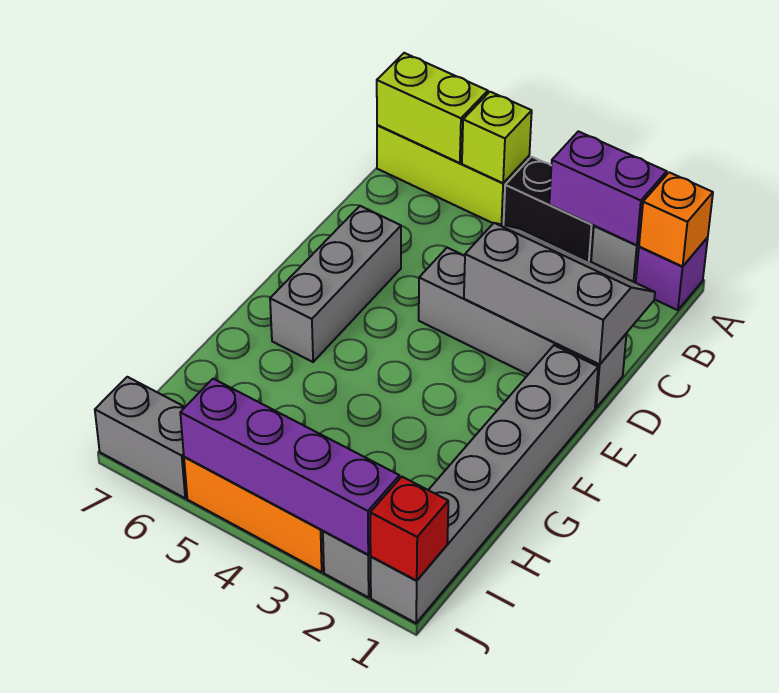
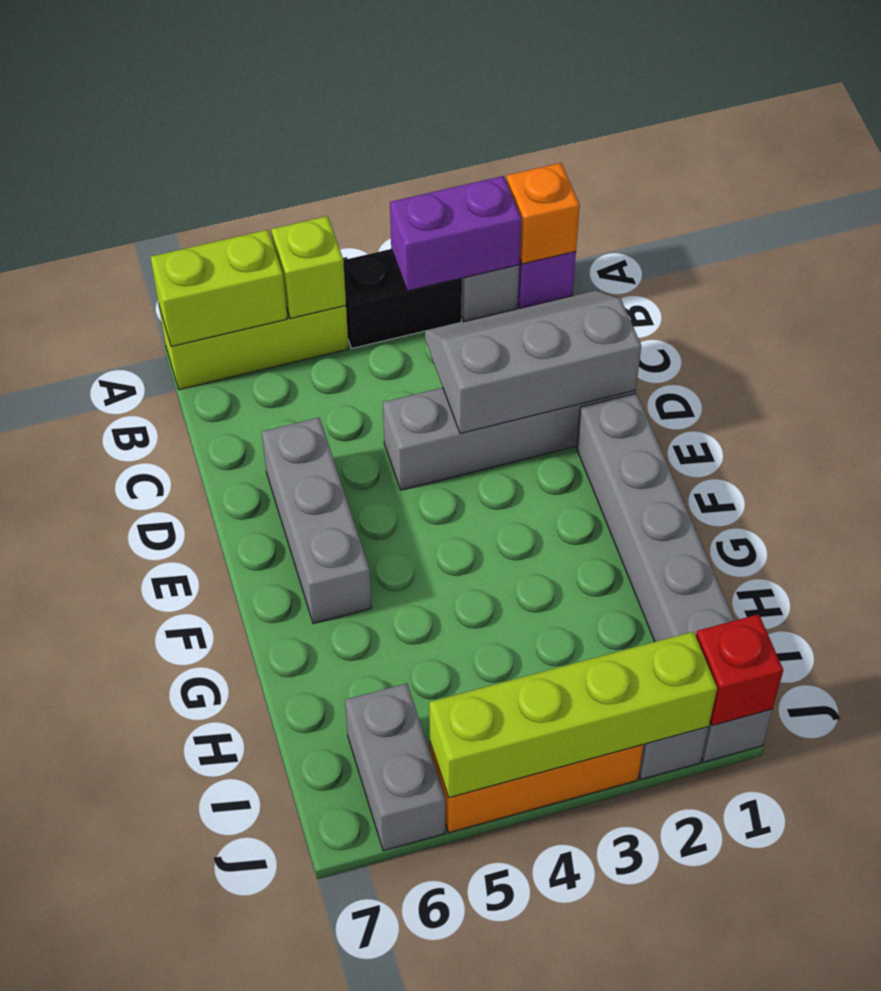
purple 1x4 brick [180,379,399,555] -> lime 1x4 brick [429,632,717,798]
grey 1x2 brick [95,377,187,498] -> grey 1x2 brick turned to [345,683,445,851]

